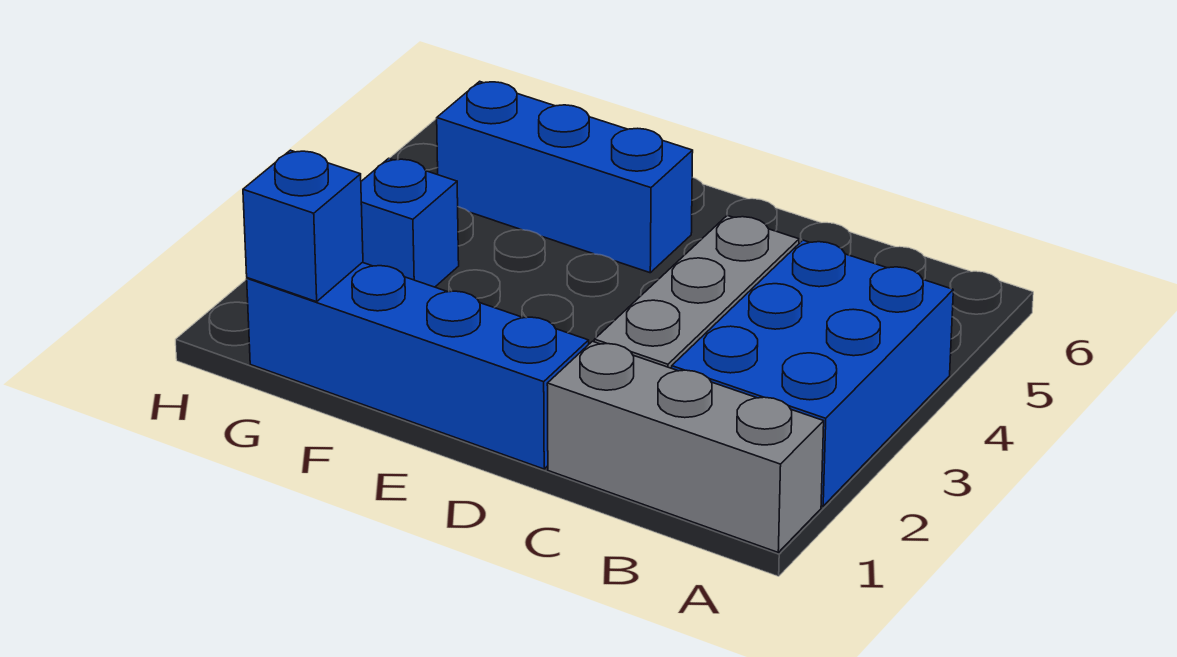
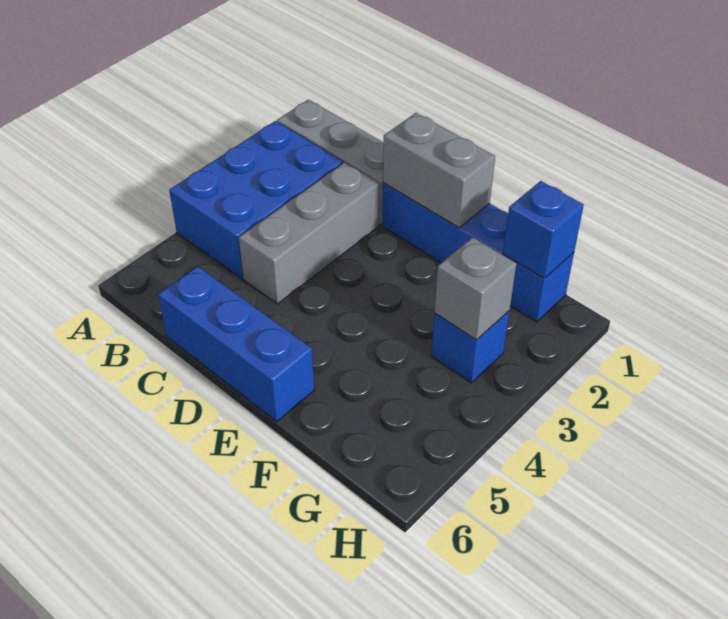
none -> grey 1x2 brick [383,113,495,228]
blue 1x3 brick [437,81,693,273] -> blue 1x3 brick moved to [158,266,314,422]
none -> grey 1x1 brick [434,237,516,340]

